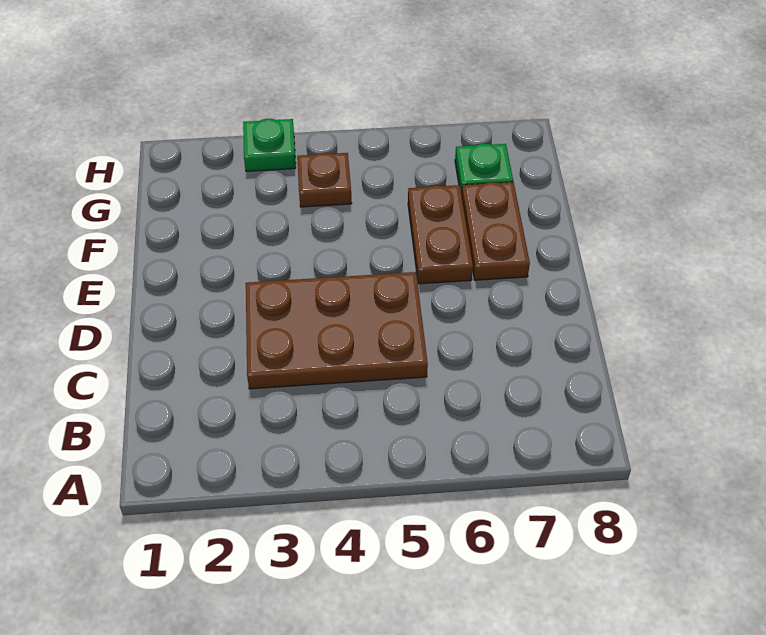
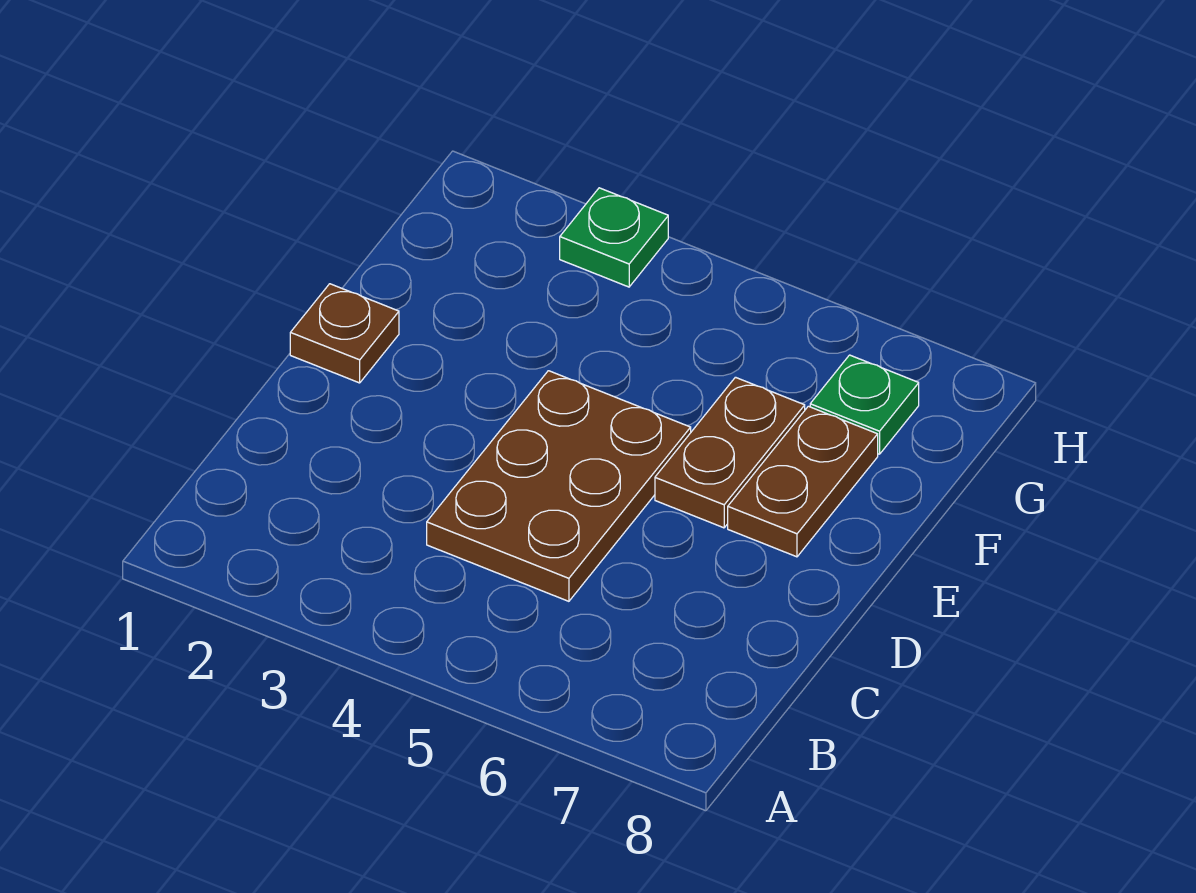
brown 2x3 plate [246,272,428,389] -> brown 2x3 plate turned to [427,371,691,601]
brown 1x1 plate [297,153,352,207] -> brown 1x1 plate moved to [290,284,399,383]

